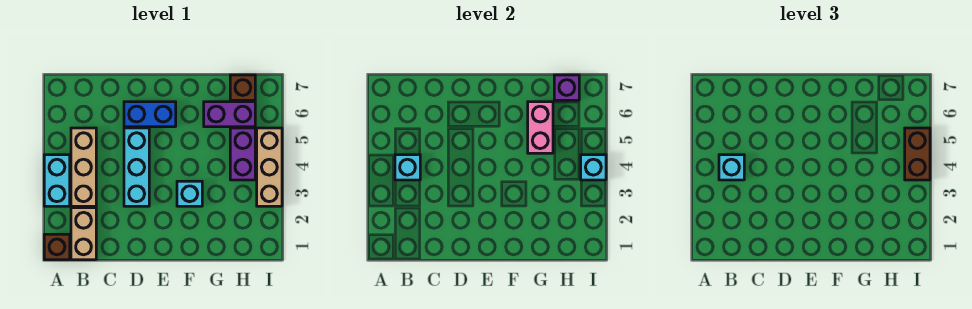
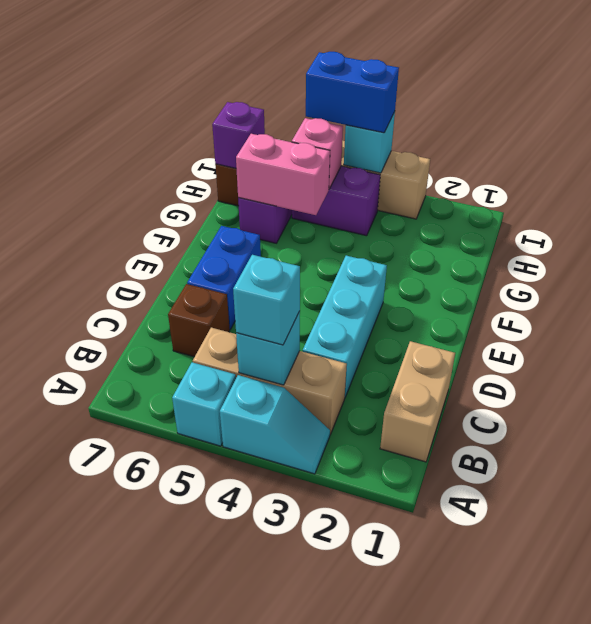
brown 1x1 brick [44,234,70,260] -> brown 1x1 brick moved to [168,284,230,357]
cyan 1x2 brick [44,155,70,206] -> cyan 1x2 slope [220,375,330,474]
tan 1x2 brick [71,208,96,260] -> tan 1x2 brick turned to [380,341,455,462]
cyan 1x3 brick [124,128,149,206] -> cyan 1x3 brick turned to [303,256,387,397]
cyan 1x1 brick [177,181,202,206] -> cyan 1x1 brick moved to [172,362,236,446]
none -> pink 1x1 brick [292,118,343,189]
brown 1x2 brick [905,128,930,180] -> blue 1x2 brick [306,52,399,133]

